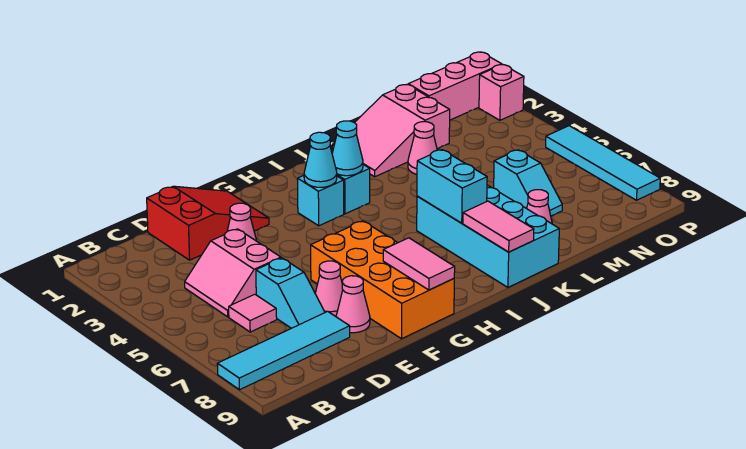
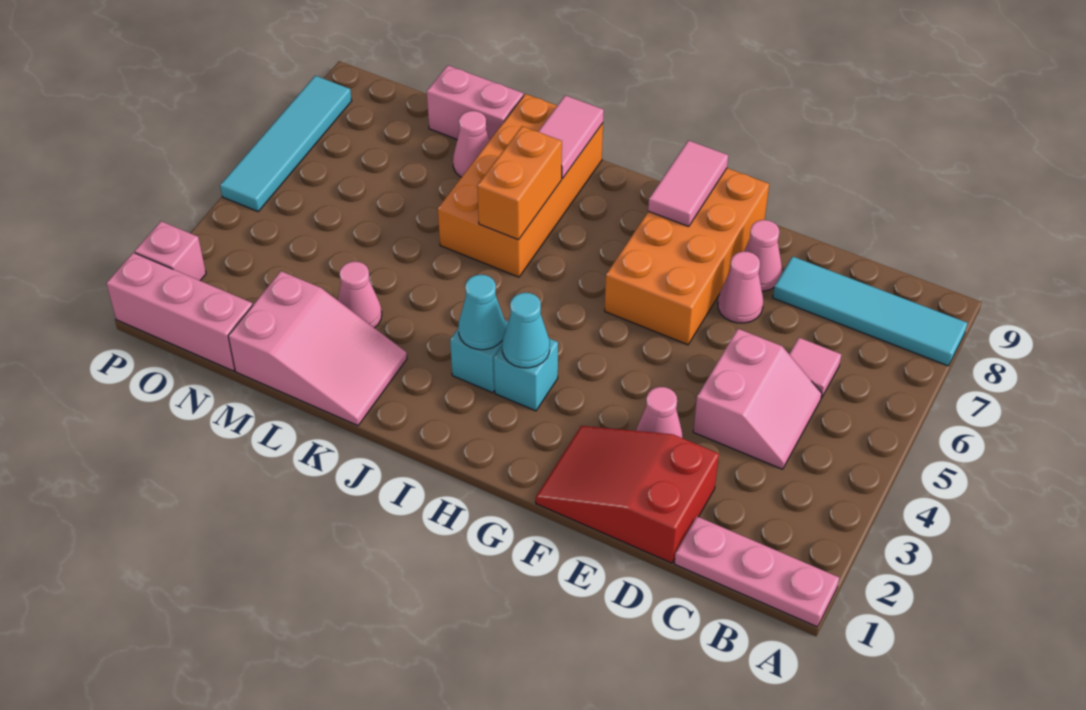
none -> pink 1x3 plate [674,517,839,627]
cyan 1x2 slope [256,258,325,328] -> none
cyan 2x4 brick [417,185,559,287] -> orange 2x4 brick [438,94,603,277]
cyan 1x2 brick [417,150,487,223] -> orange 1x2 brick [477,126,562,240]
none -> pink 1x2 brick [427,65,523,140]
cyan 1x2 slope [494,150,562,216] -> none

